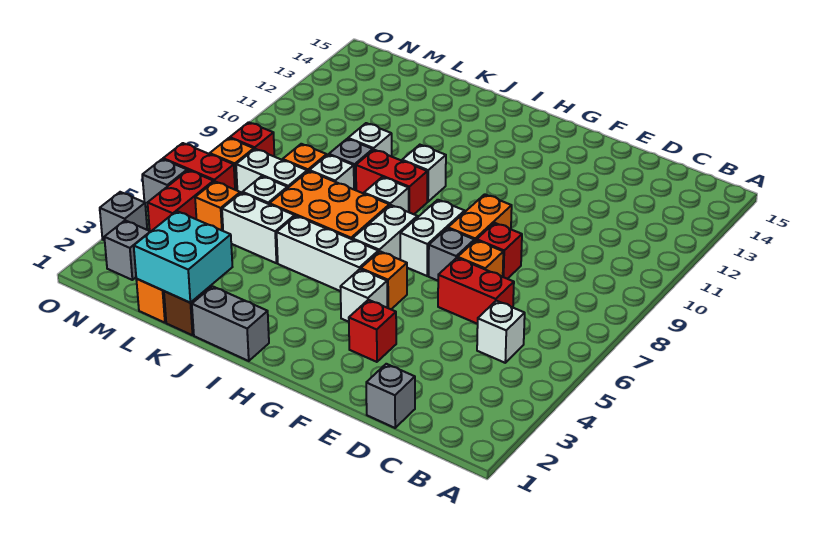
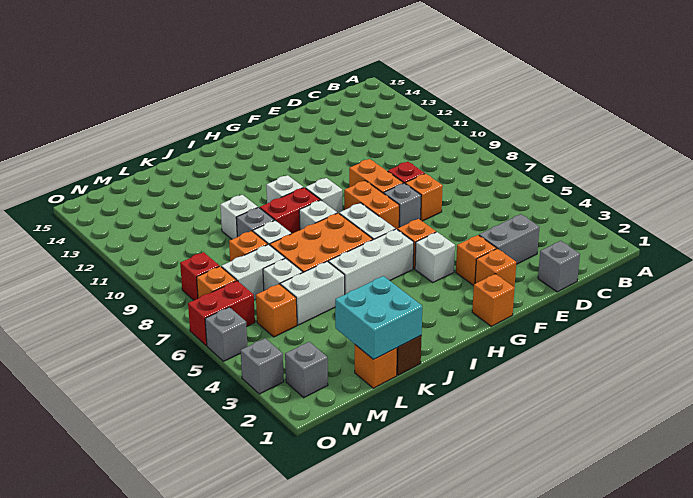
white 1x1 brick [477,301,525,363] -> white 1x1 brick moved to [305,178,343,213]
red 1x2 brick [438,258,514,324] -> none
none -> orange 1x1 brick [475,248,516,287]
red 1x1 brick [349,300,396,362] -> orange 1x1 brick [456,235,497,286]
none -> orange 1x1 brick [472,274,515,326]
white 1x2 brick [400,200,465,276] -> orange 1x2 brick [344,181,399,229]
grey 1x2 brick [192,286,269,361] -> grey 1x2 brick moved to [479,214,539,264]
red 1x2 brick [148,170,214,232] -> none

